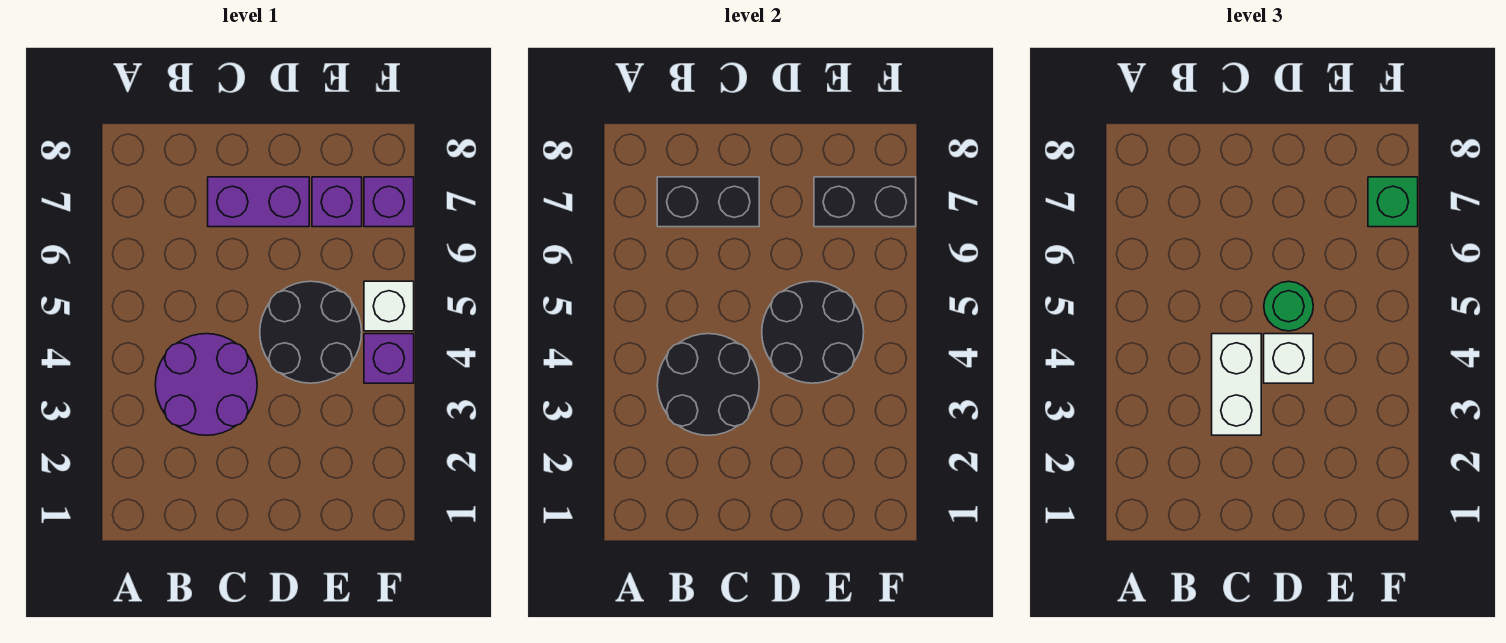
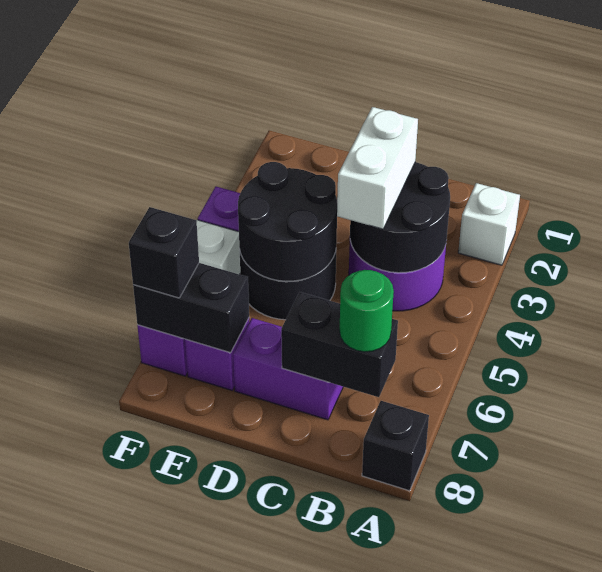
none -> black 1x1 brick [362,401,429,491]
white 1x1 brick [1264,334,1313,383] -> white 1x1 brick moved to [458,183,520,265]
green 1x1 round brick [1264,281,1313,331] -> green 1x1 round brick moved to [340,270,394,352]
green 1x1 brick [1368,177,1418,227] -> black 1x1 brick [129,207,199,298]

